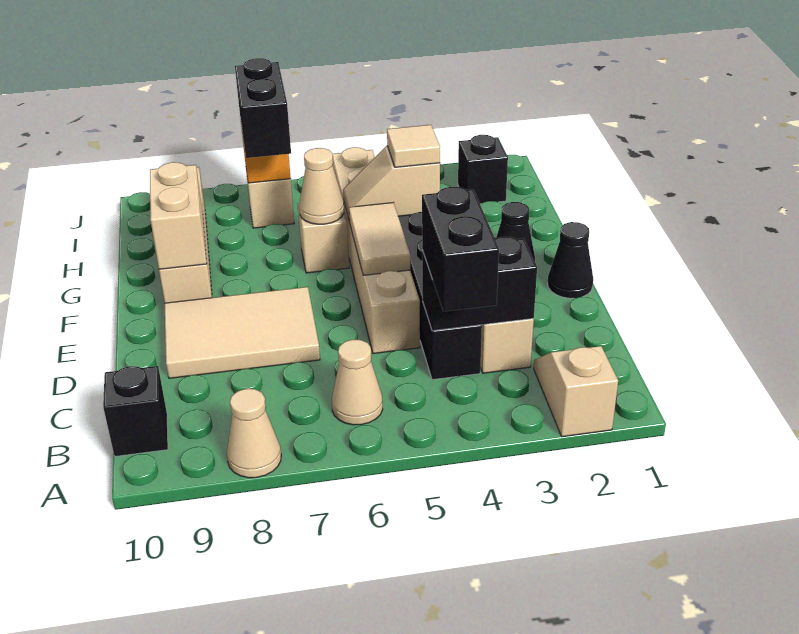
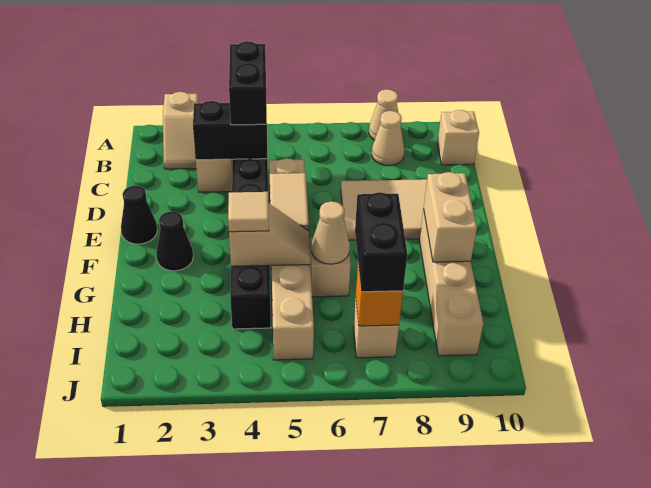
tan 1x1 cone [332,340,383,425] -> tan 1x1 cone moved to [372,111,404,166]
black 1x1 brick [103,366,168,456] -> tan 1x1 brick [437,110,479,165]
black 1x1 brick [458,135,508,204] -> none

